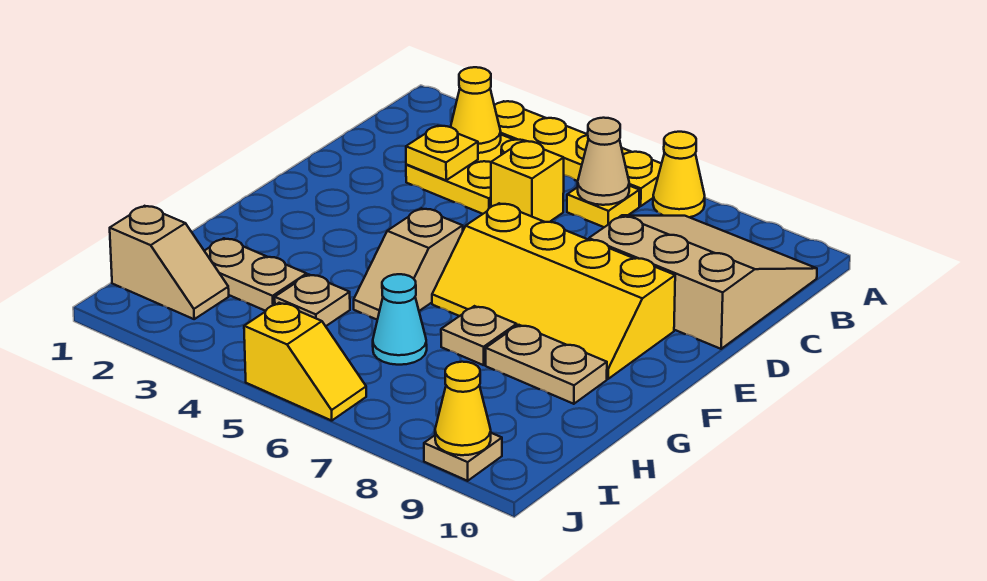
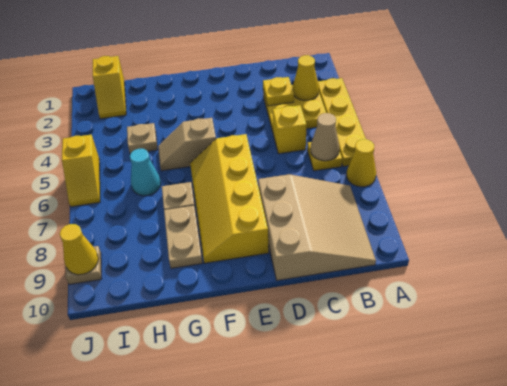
tan 1x2 plate [205,238,307,311] -> none
tan 1x2 slope [110,206,229,319] -> yellow 1x2 slope [93,56,126,119]

